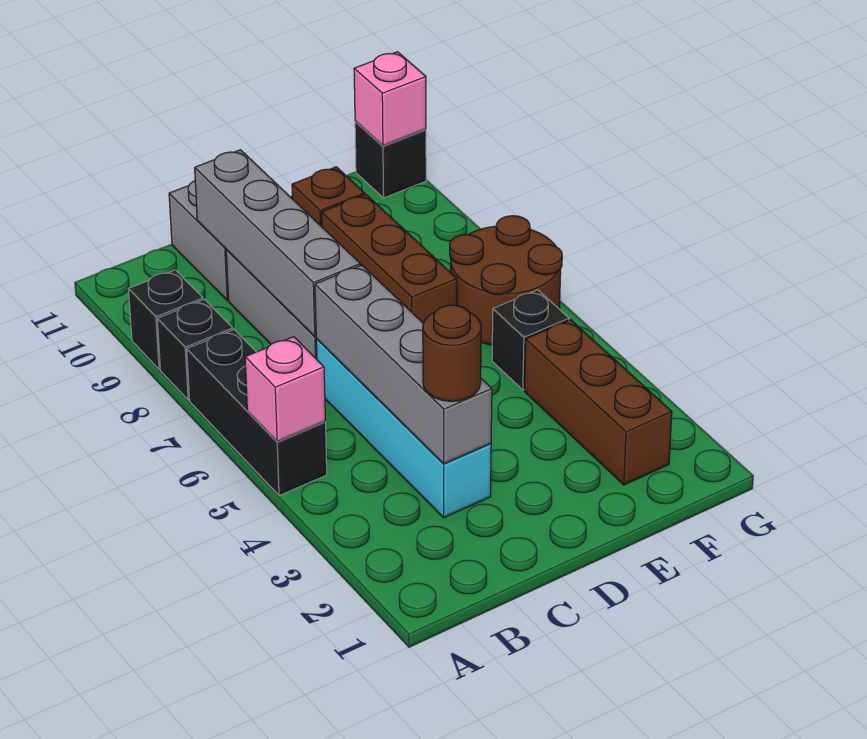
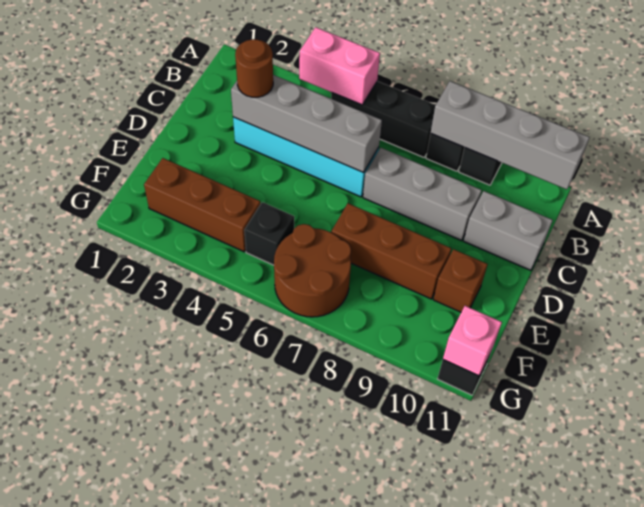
pink 1x1 brick [245,337,325,442] -> pink 1x2 brick [299,27,380,105]
grey 1x4 brick [195,150,360,336] -> grey 1x4 brick moved to [431,81,590,189]

